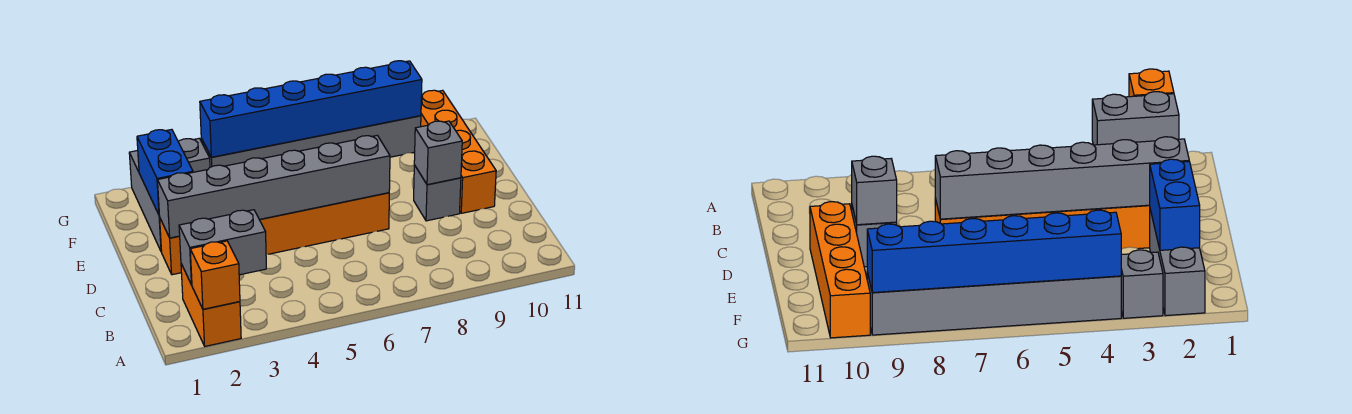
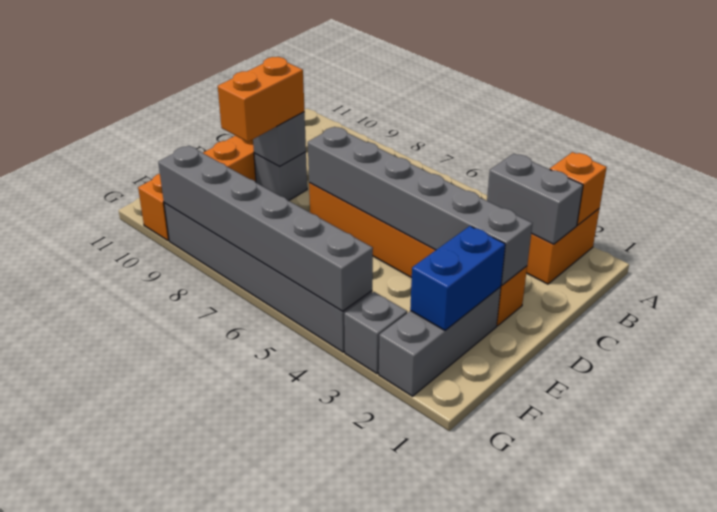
none -> orange 1x2 brick [218,57,304,142]
blue 1x6 brick [200,61,422,157] -> grey 1x6 brick [158,146,373,311]

